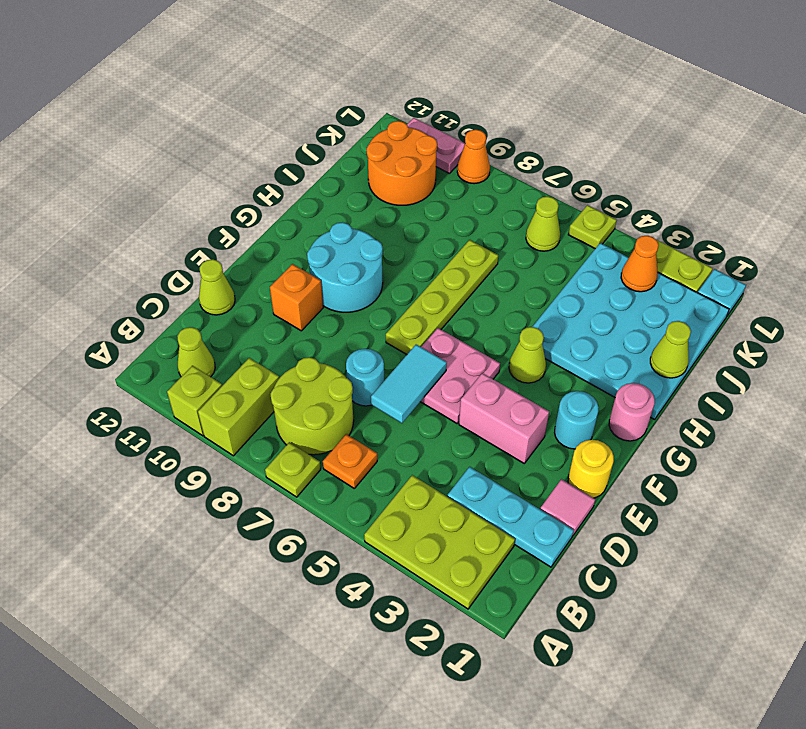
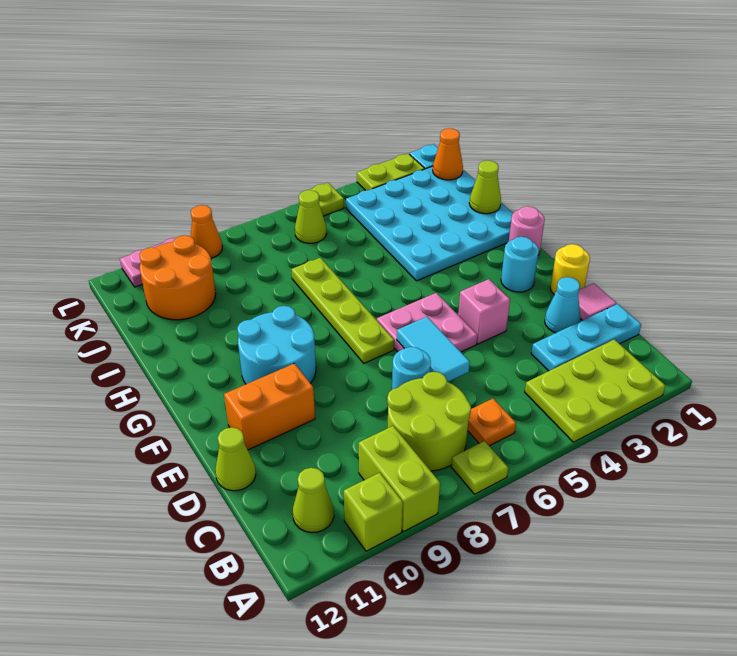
none -> cyan 1x1 cone [545,277,580,333]
pink 1x2 brick [459,373,549,463] -> pink 1x1 brick [458,279,510,344]
orange 1x1 brick [270,264,323,331] -> orange 1x2 brick [224,363,315,450]
lime 1x1 cone [509,327,546,383] -> none
orange 1x1 cone [621,236,659,292] -> orange 1x1 cone moved to [433,128,463,180]

